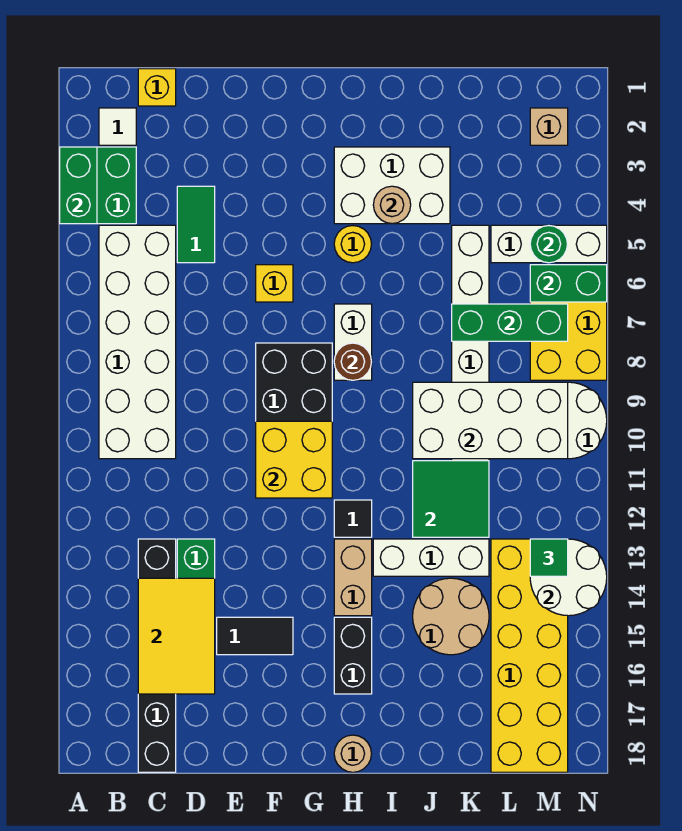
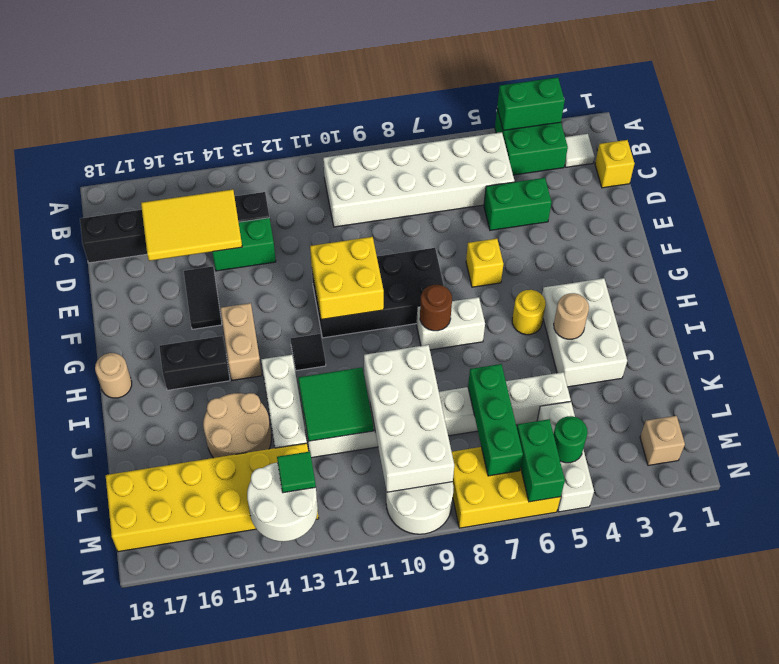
green 1x2 tile [177,186,215,263] -> green 1x2 brick [484,178,551,230]
tan 1x2 brick [334,539,372,616] -> tan 1x2 brick turned to [221,303,262,380]

